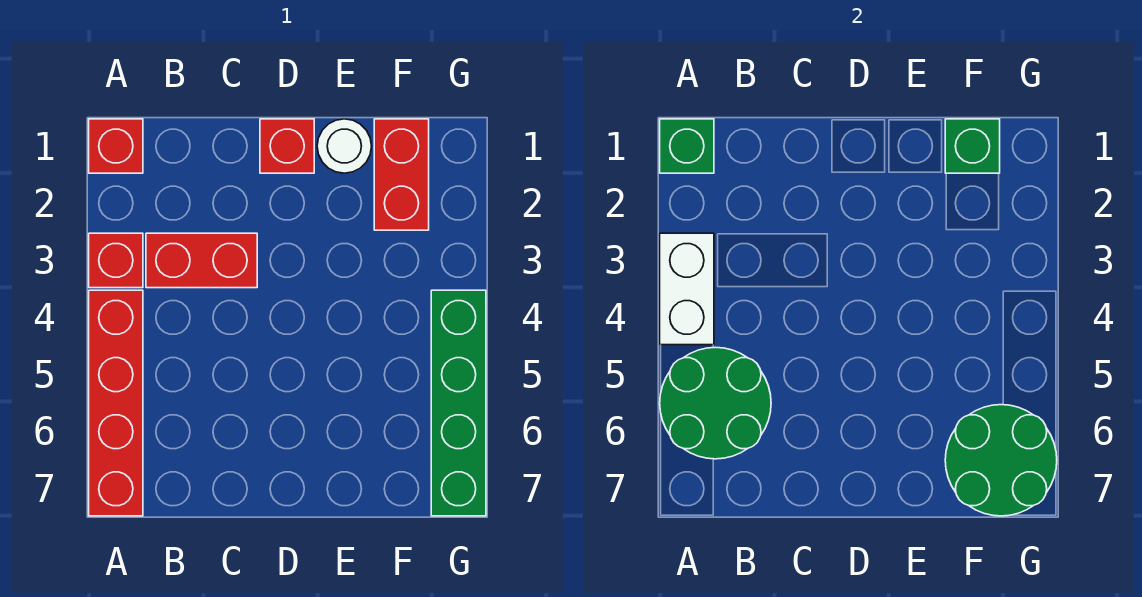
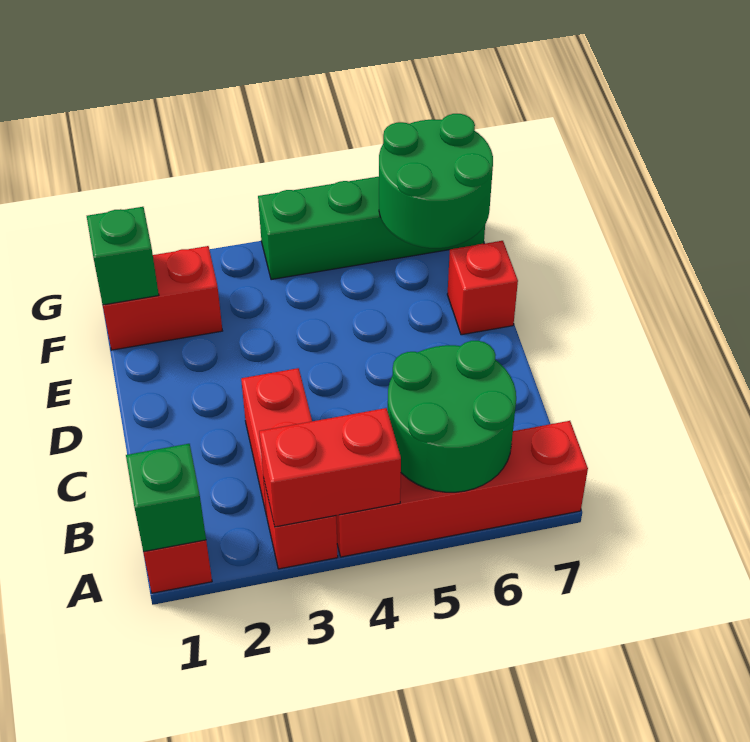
white 1x2 brick [660,233,714,345] -> red 1x2 brick [259,408,401,527]
red 1x1 brick [260,119,314,173] -> red 1x1 brick moved to [447,241,518,335]
white 1x1 round brick [317,119,372,173] -> none

